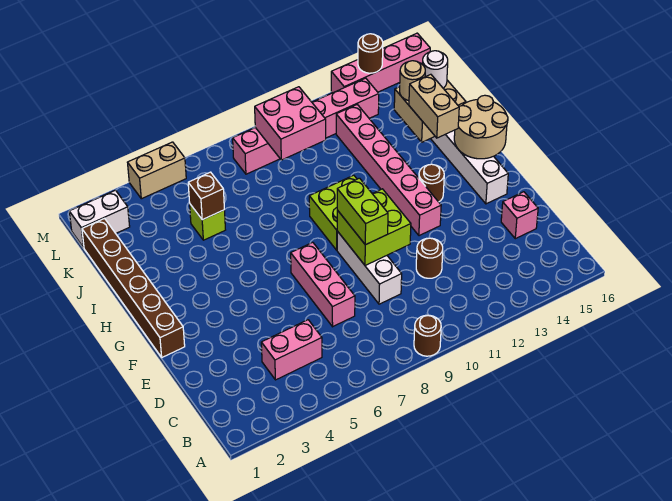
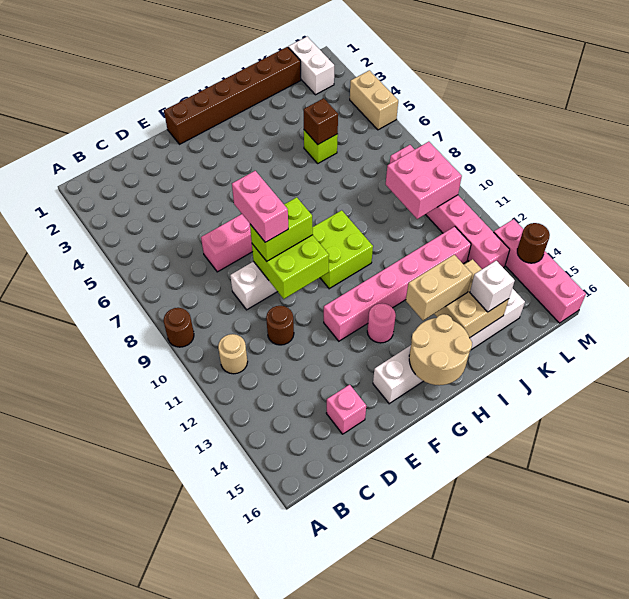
pink 1x2 brick [261,320,322,380] -> pink 1x2 brick moved to [232,171,288,242]
brown 1x1 round brick [419,164,444,202] -> pink 1x1 round brick [367,304,396,343]
tan 1x1 round brick [400,61,425,101] -> tan 1x1 round brick moved to [218,334,248,374]
white 1x1 round brick [422,51,448,88] -> white 1x1 brick [470,261,515,312]

